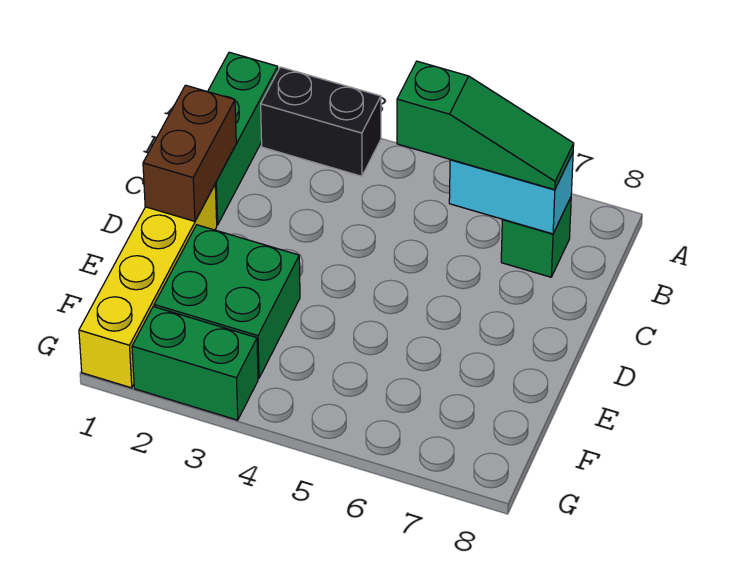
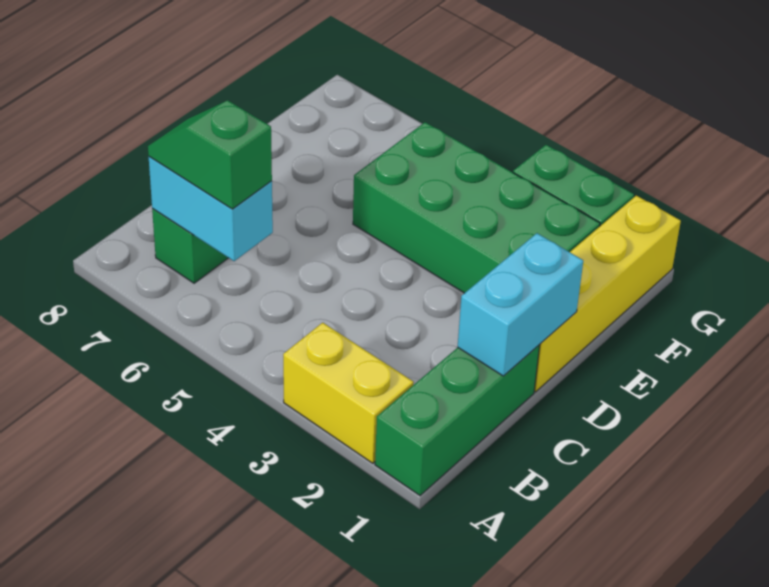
black 1x2 brick [261,67,381,176] -> yellow 1x2 brick [283,323,414,463]
green 1x3 slope [397,61,574,190] -> green 1x2 slope [148,100,272,209]
brown 1x2 brick [143,85,236,221] -> cyan 1x2 brick [458,233,583,376]
green 2x2 brick [154,225,300,378] -> green 2x4 brick [353,122,600,293]

